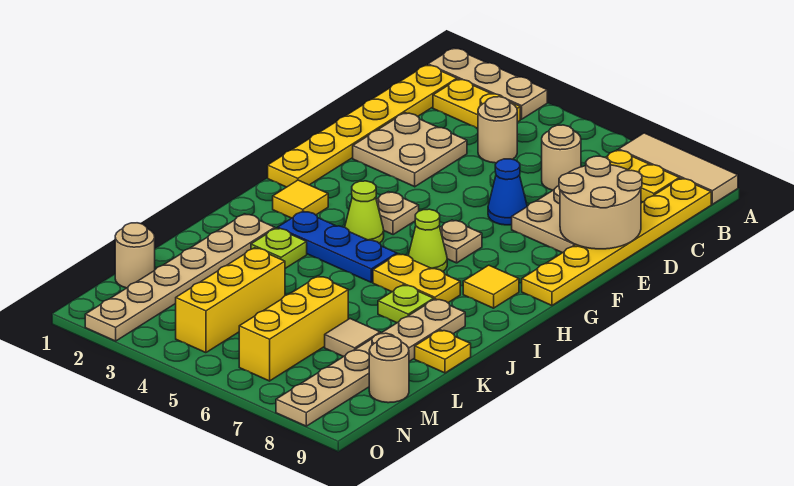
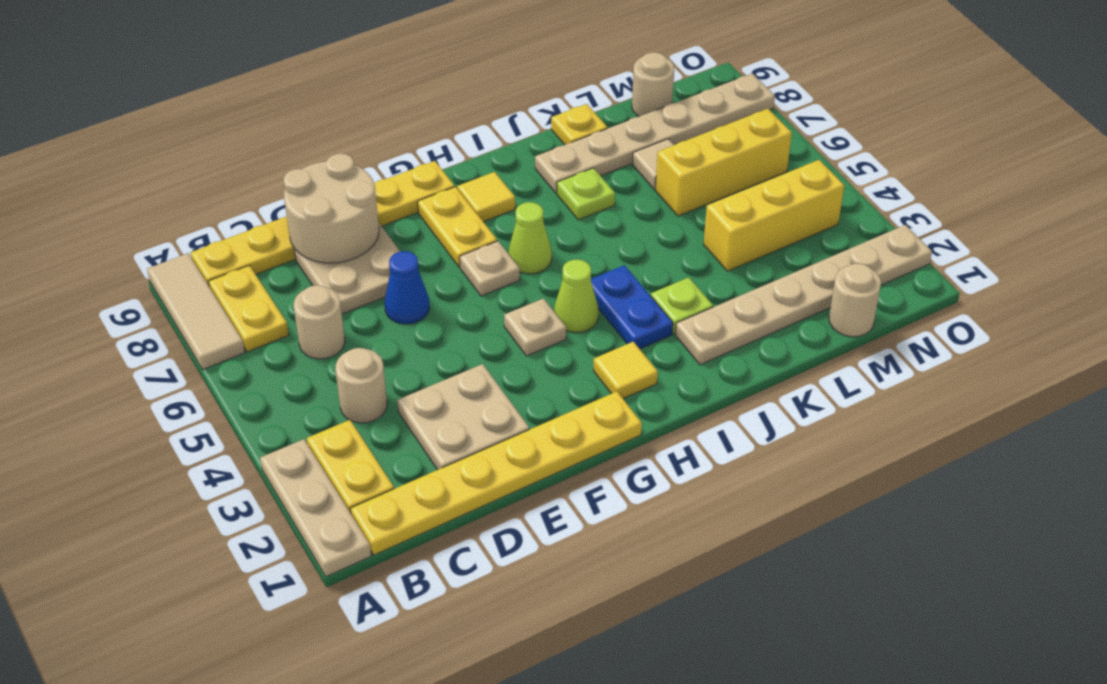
blue 1x3 plate [278,211,397,282] -> blue 1x2 plate [591,265,673,349]
yellow 1x2 plate [373,254,460,303] -> yellow 1x2 plate moved to [418,187,497,267]

